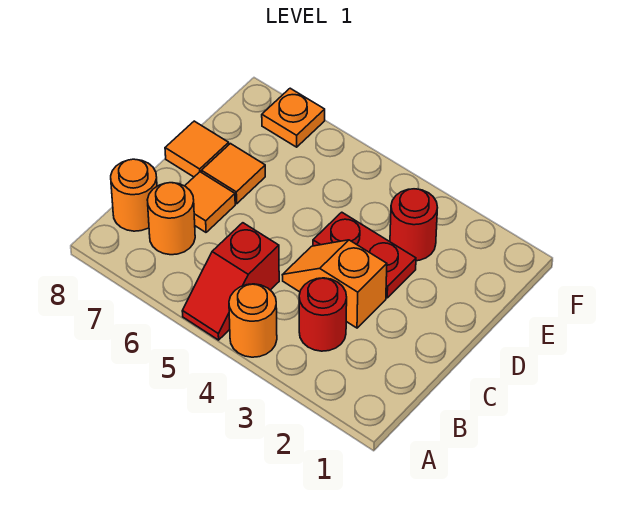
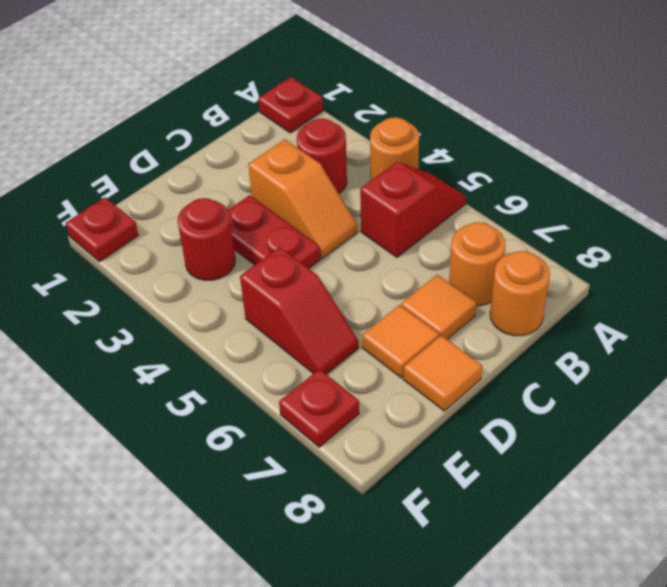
none -> red 1x1 plate [258,77,323,133]
none -> red 1x2 slope [240,247,359,374]
none -> red 1x1 plate [66,198,138,262]
orange 1x1 plate [262,88,325,147] -> red 1x1 plate [279,369,359,447]

